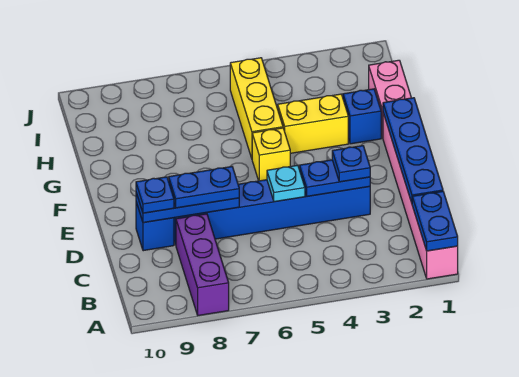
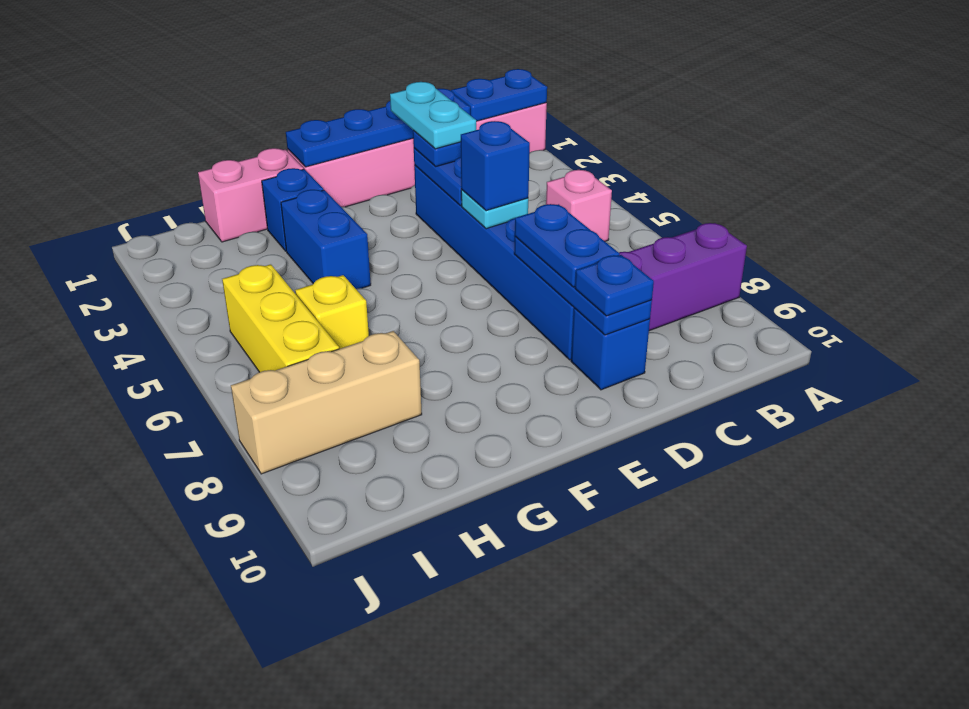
none -> pink 1x1 brick [546,170,612,241]
none -> cyan 1x2 plate [390,82,477,149]
none -> blue 1x1 brick [461,121,530,211]
yellow 1x1 brick [252,128,290,181] -> yellow 1x1 brick moved to [295,275,369,349]
yellow 1x2 brick [278,94,348,153] -> blue 1x2 brick [281,190,371,289]
yellow 1x3 brick [230,58,283,158] -> yellow 1x3 brick turned to [222,264,339,372]
none -> tan 1x3 brick [231,331,422,474]

